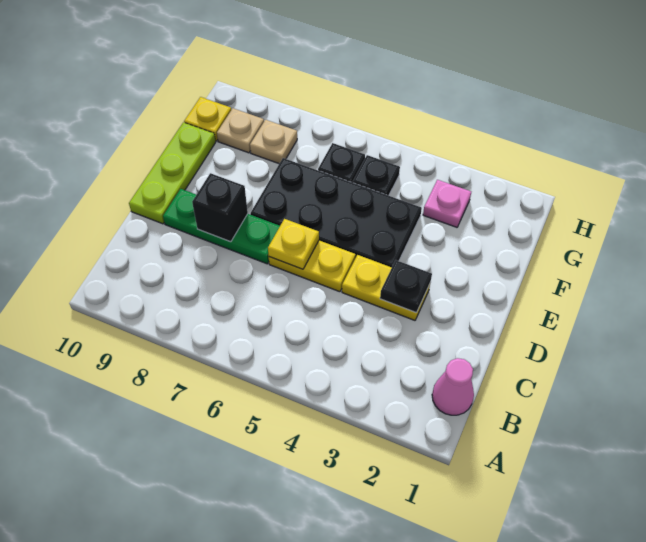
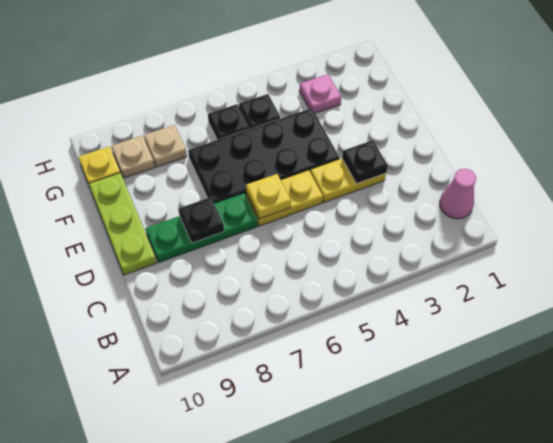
black 1x1 brick [192,173,248,242] -> black 1x1 plate [179,197,224,243]

